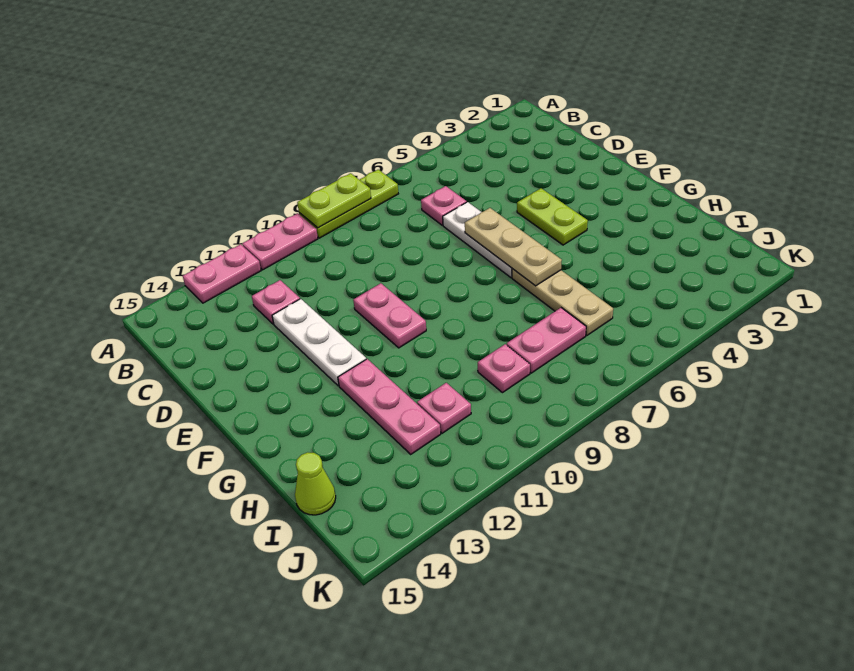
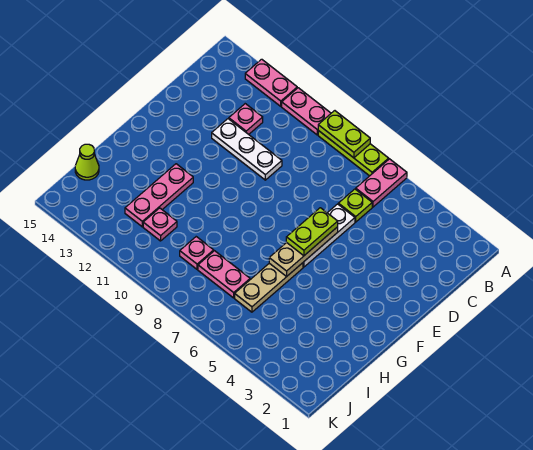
pink 1x1 plate [421,186,467,225] -> lime 1x1 plate [338,189,372,222]
white 1x3 plate [272,299,366,386] -> white 1x3 plate turned to [212,119,282,180]
lime 1x2 plate [517,188,588,245] -> lime 1x2 plate moved to [286,208,338,256]
pink 1x2 plate [353,283,426,348] -> pink 1x2 plate moved to [356,159,407,207]

